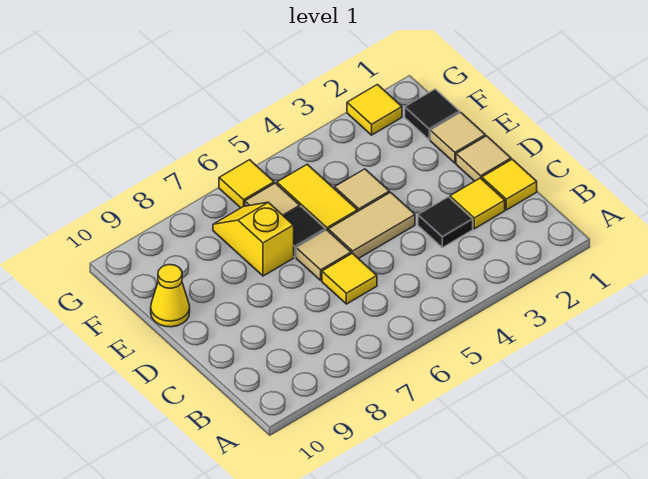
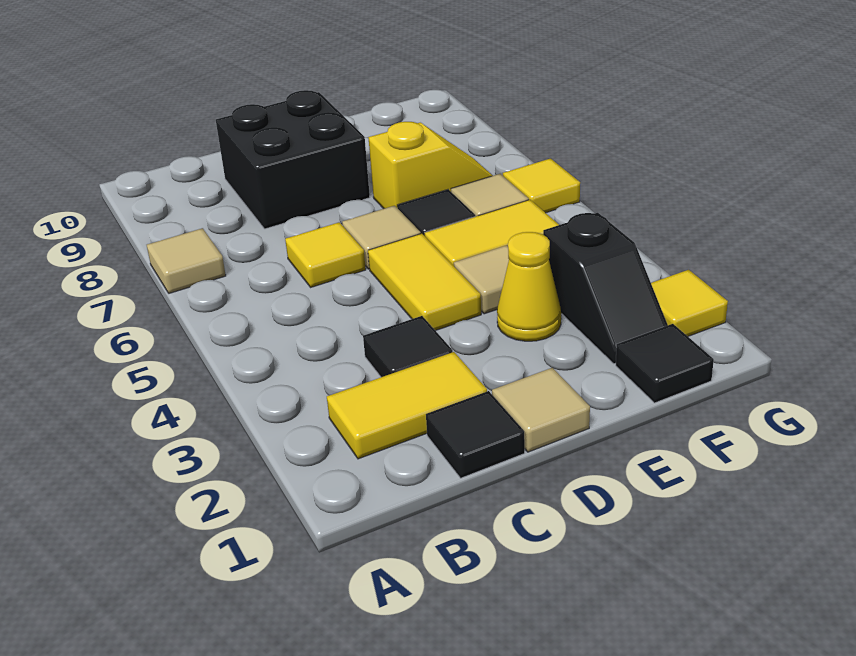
yellow 1x1 tile [482,159,537,210] -> black 1x1 tile [426,391,525,478]
yellow 1x1 tile [450,178,505,229] -> yellow 1x2 tile [327,352,487,459]
none -> black 2x2 brick [216,90,370,229]
tan 1x2 tile [328,192,415,259] -> yellow 1x2 tile [368,233,481,331]
tan 1x1 tile [430,113,485,163] -> tan 1x1 tile moved to [147,228,226,293]
yellow 1x1 cone [151,265,190,327] -> yellow 1x1 cone moved to [497,232,561,341]
none -> black 1x2 slope [543,213,668,364]

